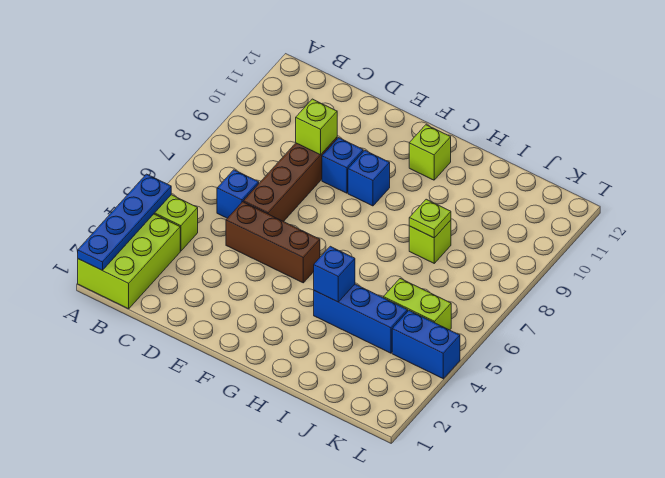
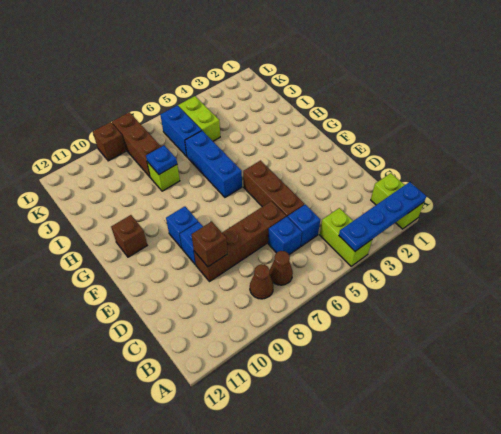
lime 2x3 brick [78,214,180,309] -> lime 1x2 brick [371,173,424,229]
none -> brown 1x1 cone [270,251,293,285]
none -> brown 1x1 cone [250,264,274,299]
lime 1x1 brick [296,99,337,155] -> brown 1x1 brick [192,222,227,267]
lime 1x1 brick [409,125,451,180] -> brown 1x1 brick [111,215,147,257]
blue 1x3 brick [314,284,408,353] -> blue 1x3 brick moved to [185,131,242,197]
blue 1x1 brick [314,246,355,302] -> blue 1x1 brick moved to [288,204,320,246]
lime 1x1 plate [409,199,451,238] -> blue 1x1 plate [146,145,177,174]
none -> brown 1x3 brick [112,112,161,177]
blue 1x2 brick [392,311,460,379] -> blue 1x2 brick moved to [161,105,202,156]
none -> brown 1x1 brick [93,122,126,161]

